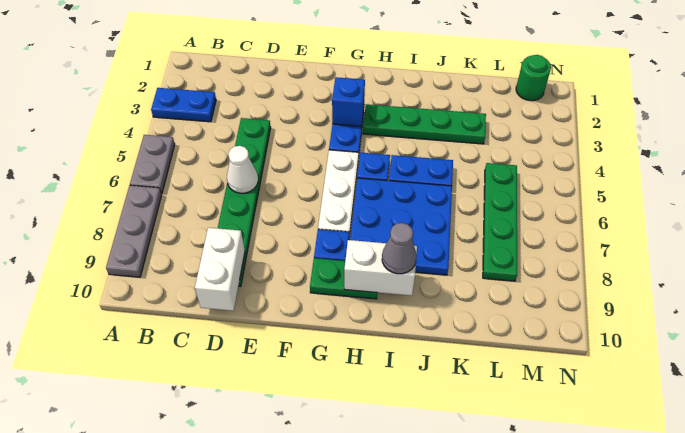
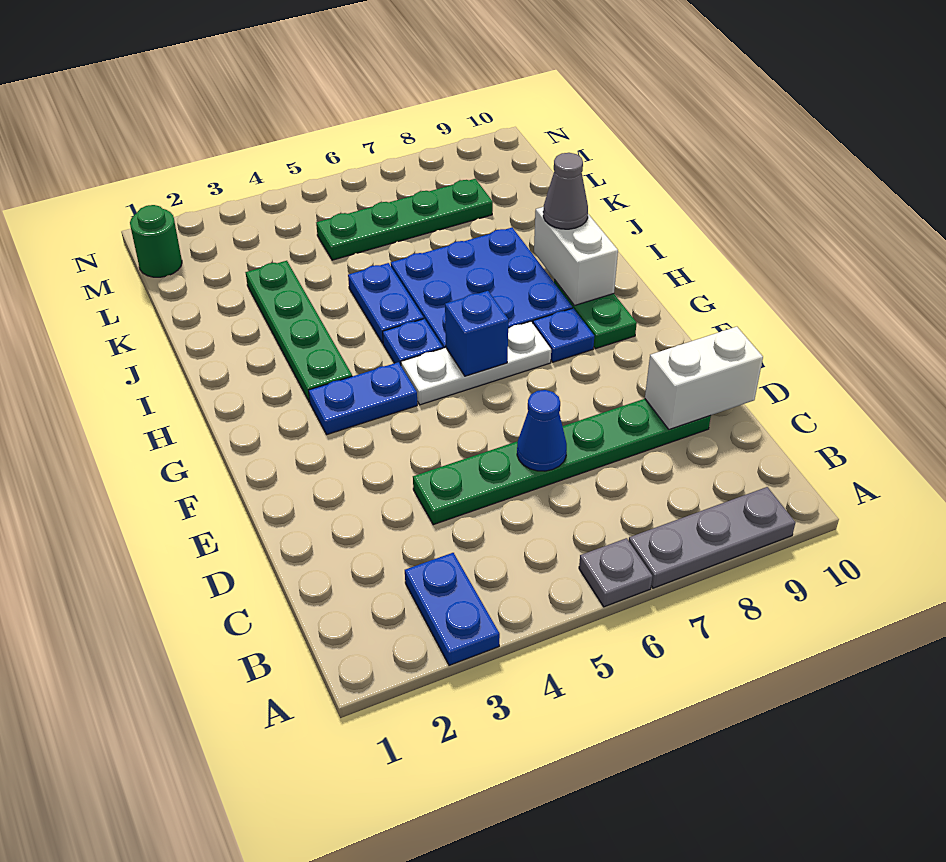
grey 1x2 plate [130,135,175,194] -> grey 1x1 plate [579,538,652,607]
white 1x1 cone [227,146,258,193] -> blue 1x1 cone [517,390,567,471]
blue 1x1 brick [332,77,365,126] -> blue 1x1 brick moved to [445,291,508,376]

